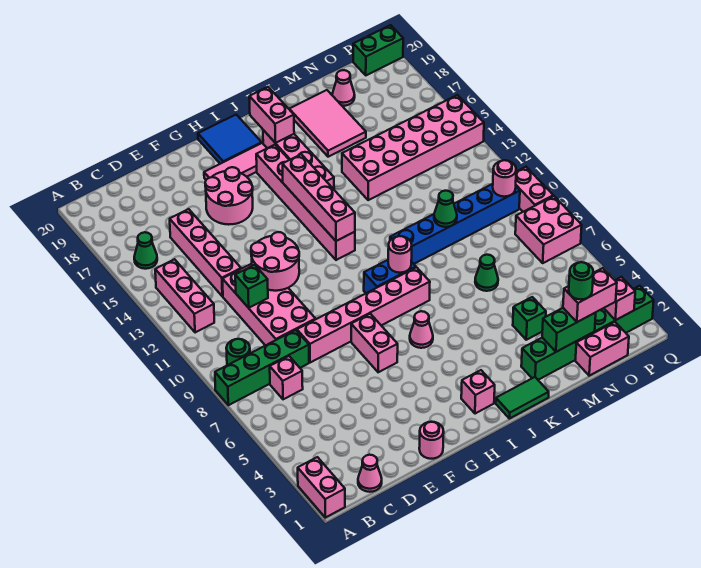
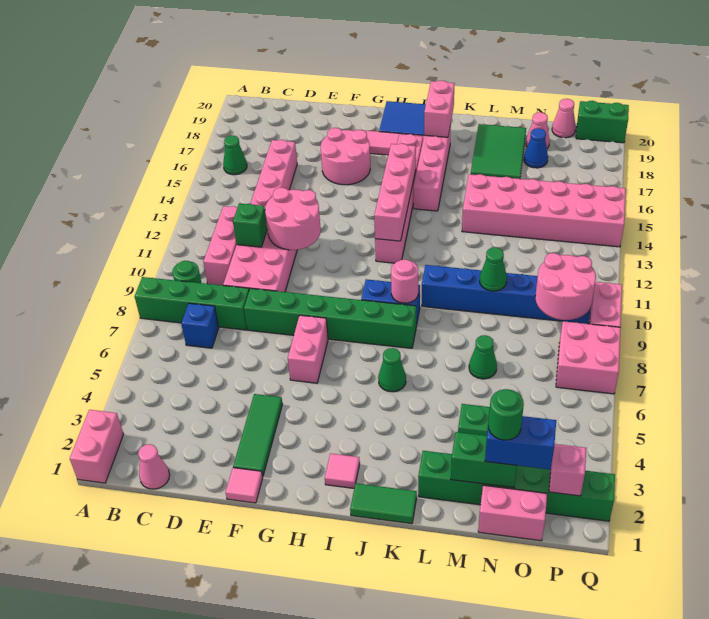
pink 1x3 brick [155,259,214,333] -> pink 1x3 brick moved to [203,206,237,285]
pink 1x1 brick [270,356,303,399] -> blue 1x1 brick [181,303,219,348]
pink 1x6 brick [297,267,430,363] -> green 1x6 brick [244,288,416,348]
pink 1x1 round brick [419,422,444,459] -> pink 1x1 tile [226,468,263,503]
none -> green 1x3 tile [233,394,282,477]
pink 1x1 brick [461,370,495,414] -> pink 1x1 tile [325,454,360,488]
pink 1x1 cone [410,311,433,348] -> pink 1x1 cone moved to [552,99,576,138]
none -> green 1x1 cone [378,348,406,392]
pink 2x3 tile [289,90,366,157] -> green 2x3 tile [471,124,526,179]
pink 1x2 brick [563,268,617,322] -> blue 1x2 brick [485,416,556,470]
none -> blue 1x1 cone [524,128,548,168]
pink 1x1 round brick [493,160,516,197] -> pink 2x2 round brick [535,253,596,320]

